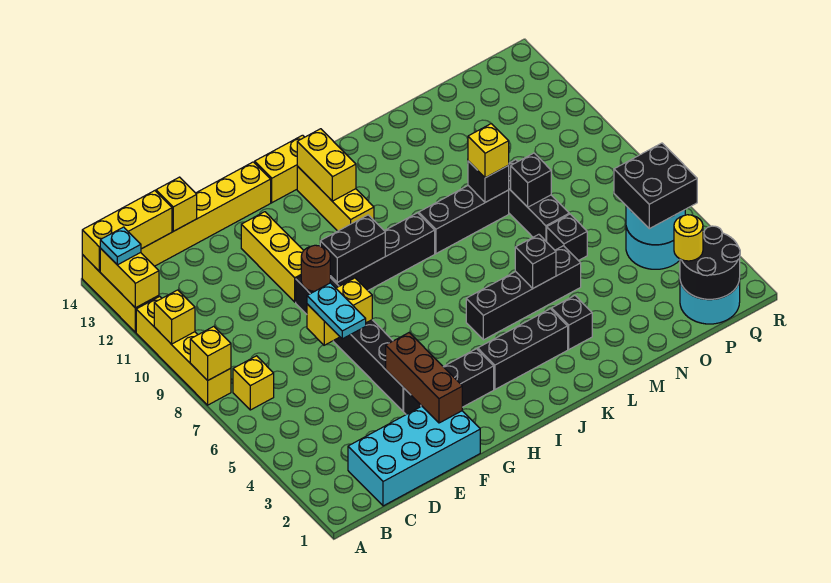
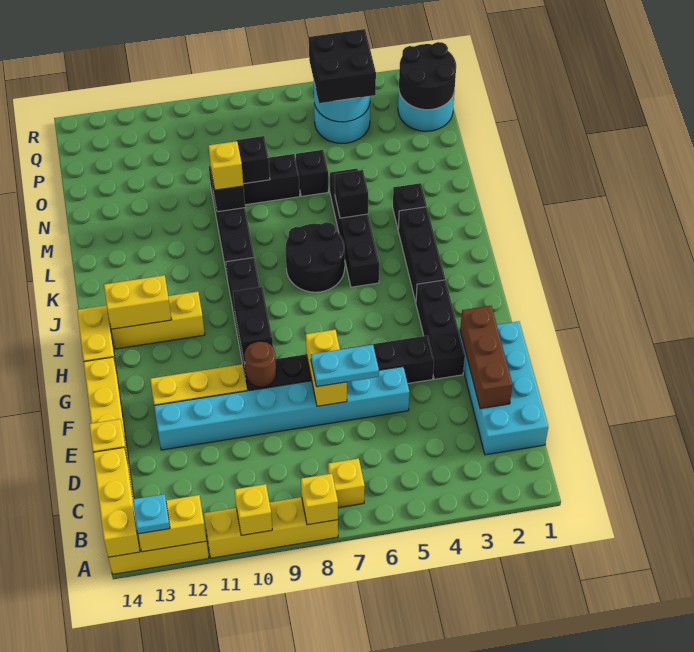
none -> cyan 1x8 brick [154,367,409,450]
brown 1x3 brick [386,333,462,423] -> brown 1x3 brick turned to [460,306,513,409]
none -> black 2x2 round brick [285,222,345,292]
yellow 1x1 round brick [674,215,703,261] -> none

